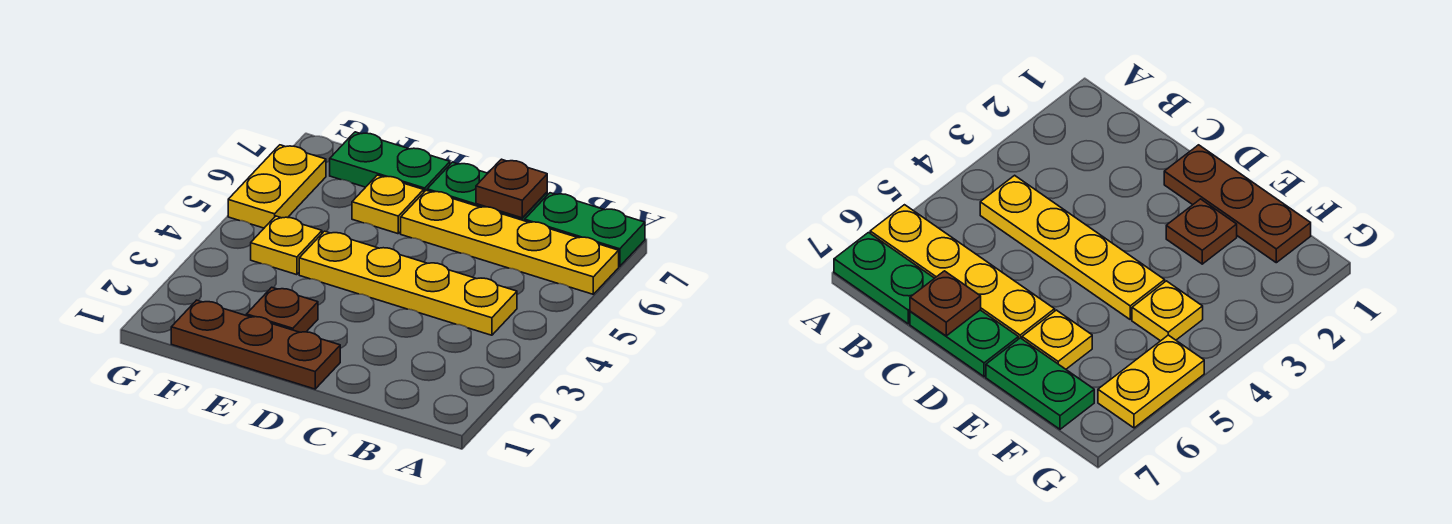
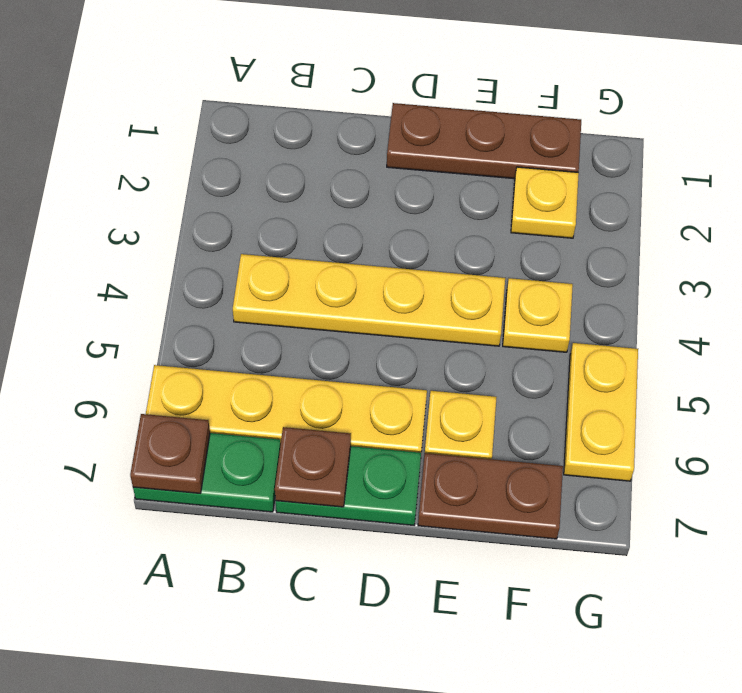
brown 1x1 plate [246,287,318,332] -> brown 1x1 plate moved to [130,414,210,493]
green 1x2 plate [330,132,450,192] -> brown 1x2 plate [418,453,563,539]
none -> yellow 1x1 plate [511,167,579,238]

